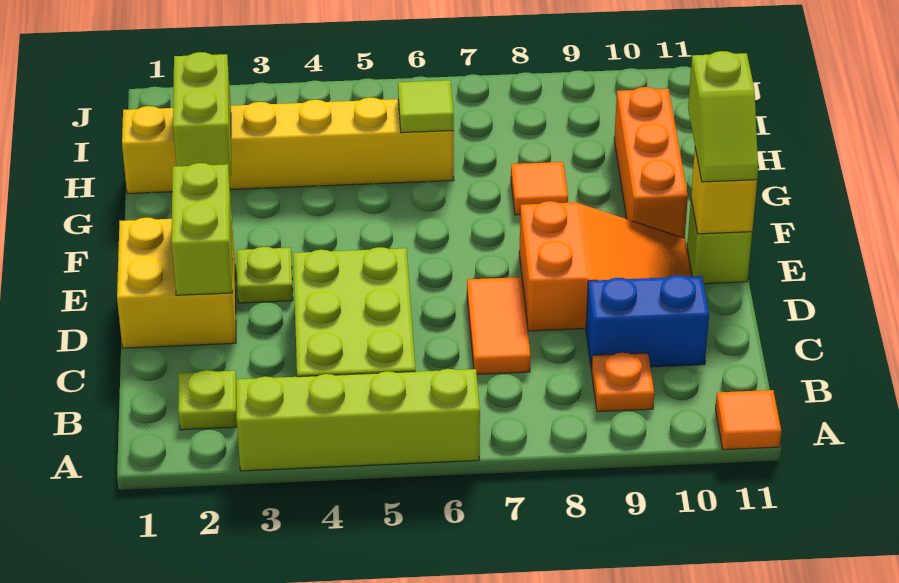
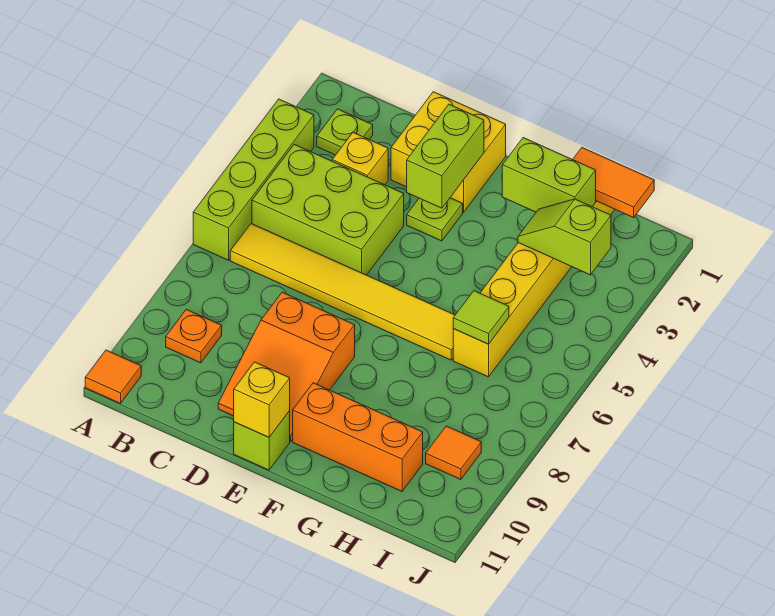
none -> yellow 1x6 tile [230,224,455,360]
none -> yellow 1x1 brick [332,133,388,185]
orange 1x2 tile [467,277,530,374] -> orange 1x2 tile moved to [573,148,654,217]
blue 1x2 brick [586,275,709,369] -> none
lime 1x2 brick [172,163,232,295] -> lime 1x2 brick turned to [407,104,484,208]
lime 1x2 slope [688,51,758,182] -> lime 1x2 slope moved to [518,199,611,275]
orange 1x1 tile [511,162,568,215] -> orange 1x1 tile moved to [426,426,481,479]

